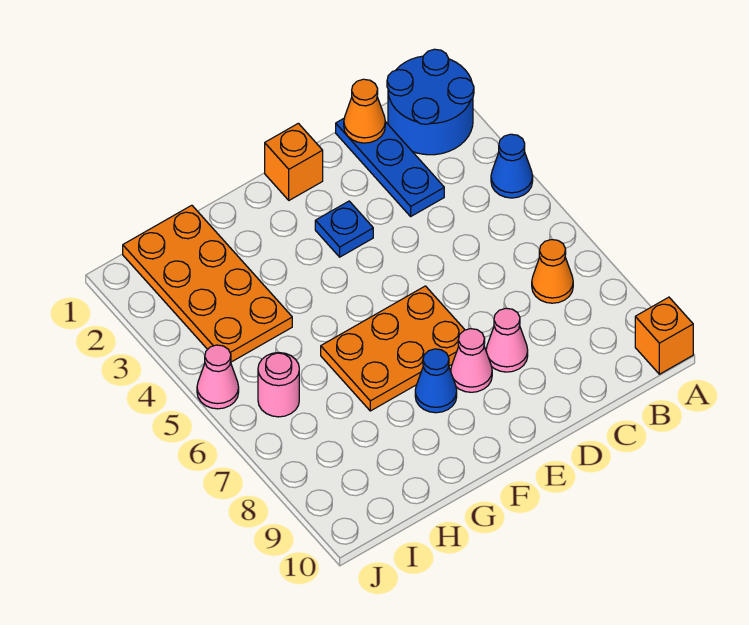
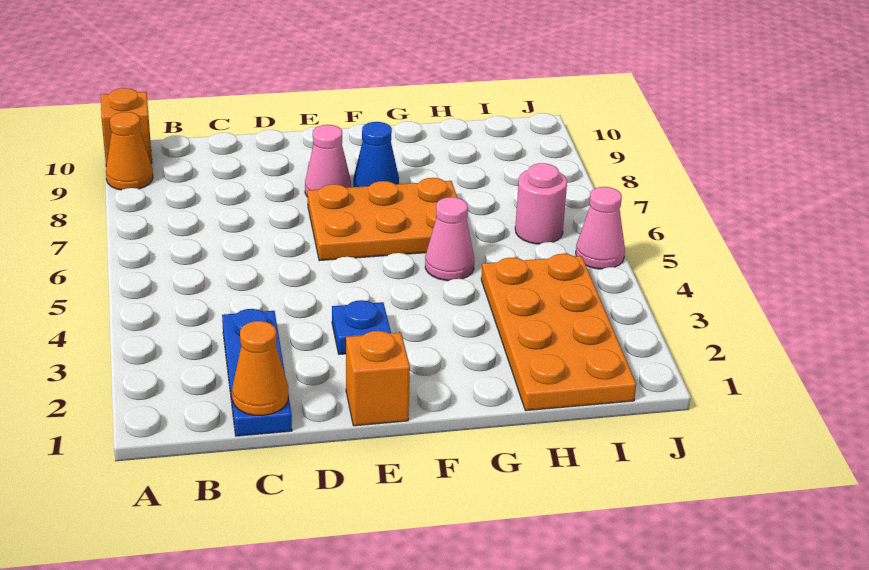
blue 2x2 round brick [387,49,474,155] -> none
blue 1x1 cone [491,134,533,198] -> none
orange 1x1 cone [532,240,573,303] -> orange 1x1 cone moved to [106,112,153,190]
pink 1x1 cone [486,308,528,372] -> pink 1x1 cone moved to [425,197,474,281]

